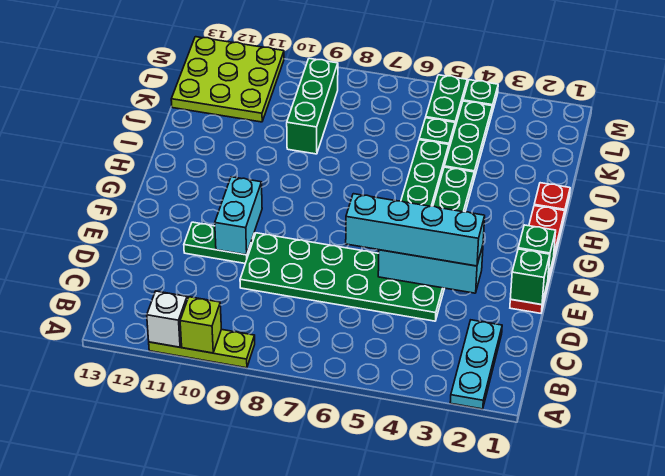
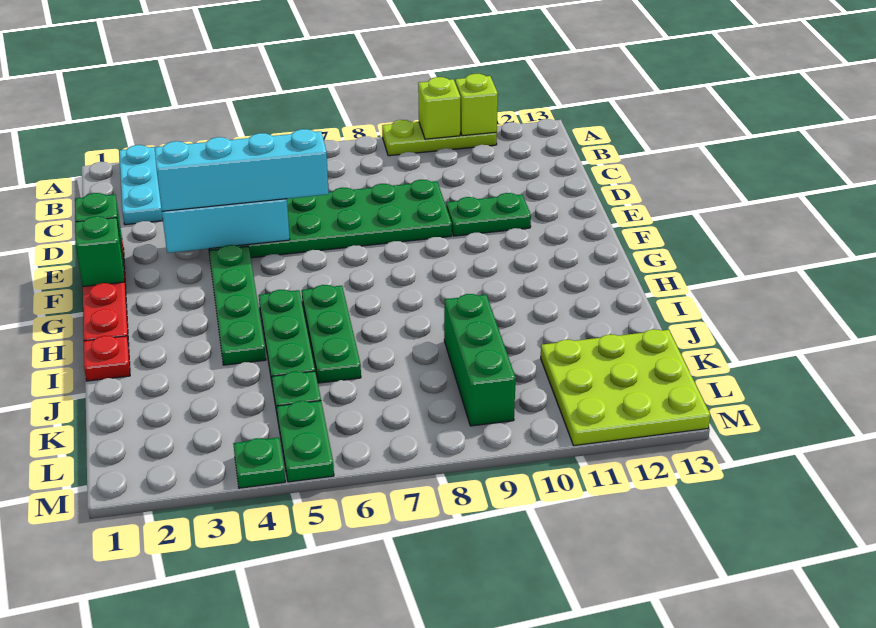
white 1x1 brick [147,291,187,347] -> lime 1x1 brick [455,74,498,136]
cyan 1x2 brick [215,177,262,255] -> none
green 1x3 plate [444,101,492,178] -> green 1x3 plate moved to [302,285,361,383]

